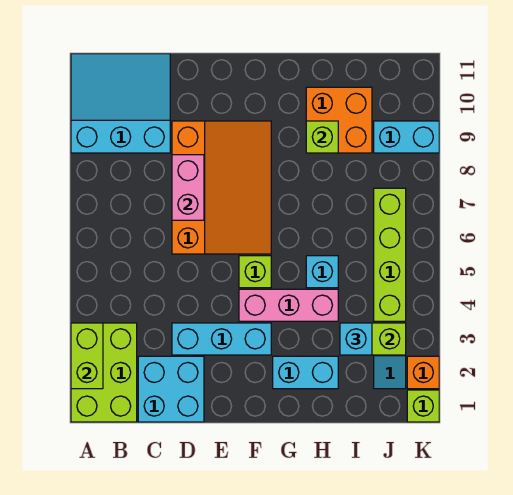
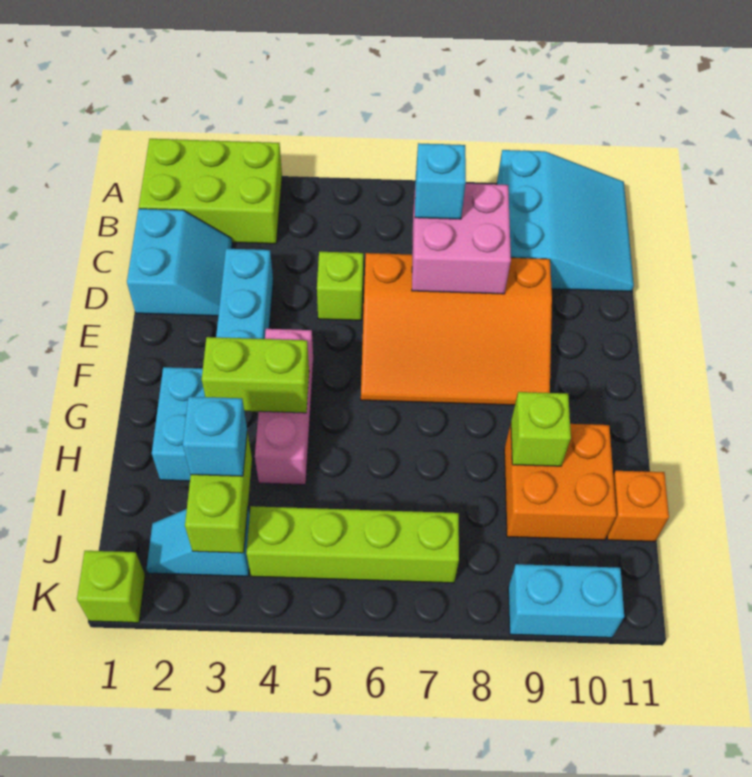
lime 1x2 brick [71,323,103,389] -> lime 1x2 brick moved to [202,337,309,413]
cyan 2x2 brick [138,356,204,422] -> cyan 2x2 slope [127,209,232,316]
pink 1x2 brick [172,155,204,220] -> pink 2x2 brick [412,184,511,294]
lime 1x1 brick [239,256,271,288] -> lime 1x1 brick moved to [317,252,363,320]
cyan 1x1 brick [306,256,338,288] -> cyan 1x1 brick moved to [415,143,466,219]
cyan 1x2 brick [374,121,439,153] -> cyan 1x2 brick turned to [508,564,624,638]
orange 1x1 brick [407,356,439,389] -> orange 1x1 brick moved to [607,471,669,542]

